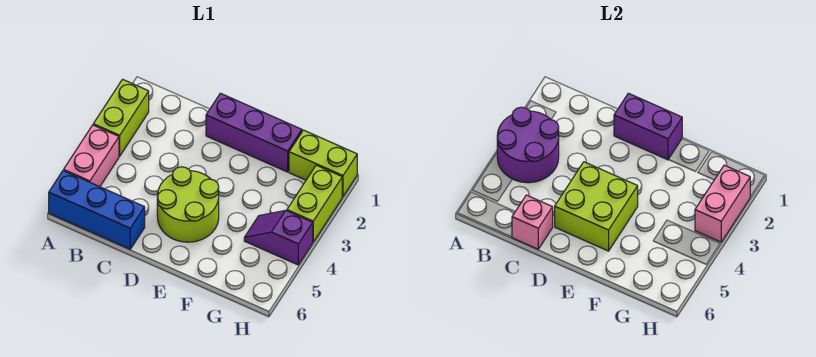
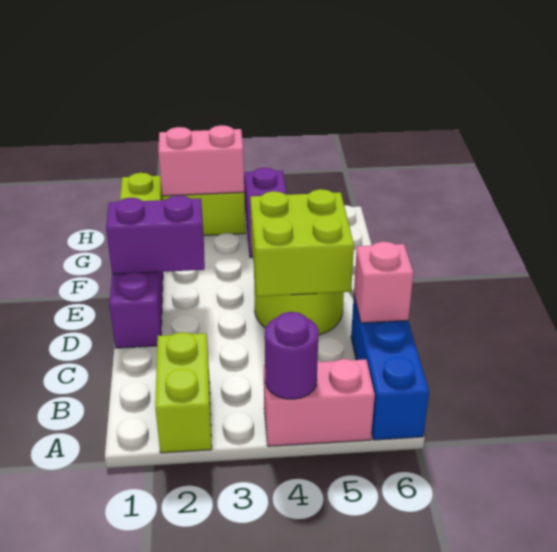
lime 1x2 brick [93,79,149,156] -> lime 1x2 brick turned to [155,332,212,453]
purple 2x2 round brick [497,107,559,183] -> purple 1x1 round brick [265,312,319,399]
purple 1x2 brick [614,93,682,160] -> purple 1x2 brick turned to [106,195,205,274]

